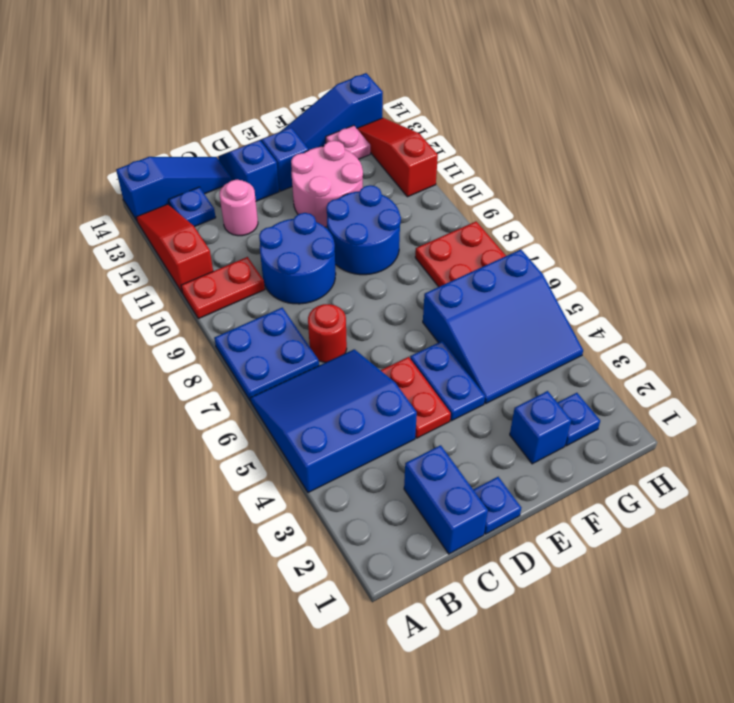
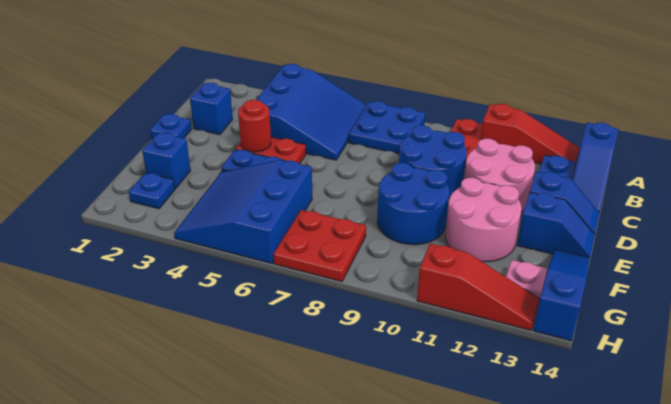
blue 1x2 brick [404,445,488,554] -> blue 1x1 brick [190,83,233,135]
red 1x1 round brick [308,304,347,363] -> red 1x1 round brick moved to [238,100,271,152]
pink 1x1 round brick [220,180,258,236] -> pink 2x2 round brick [464,139,535,212]

